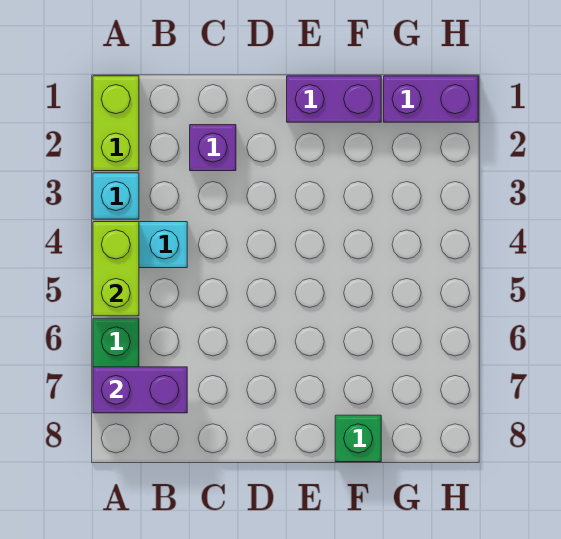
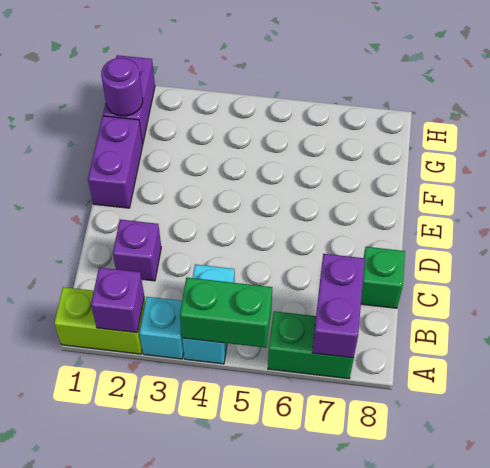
none -> purple 1x1 brick [91,268,144,333]
lime 1x2 brick [93,222,139,316] -> green 1x2 brick [180,277,272,348]
green 1x1 brick [335,415,381,462] -> green 1x1 brick moved to [361,247,405,308]
none -> purple 1x1 round brick [101,58,143,116]

